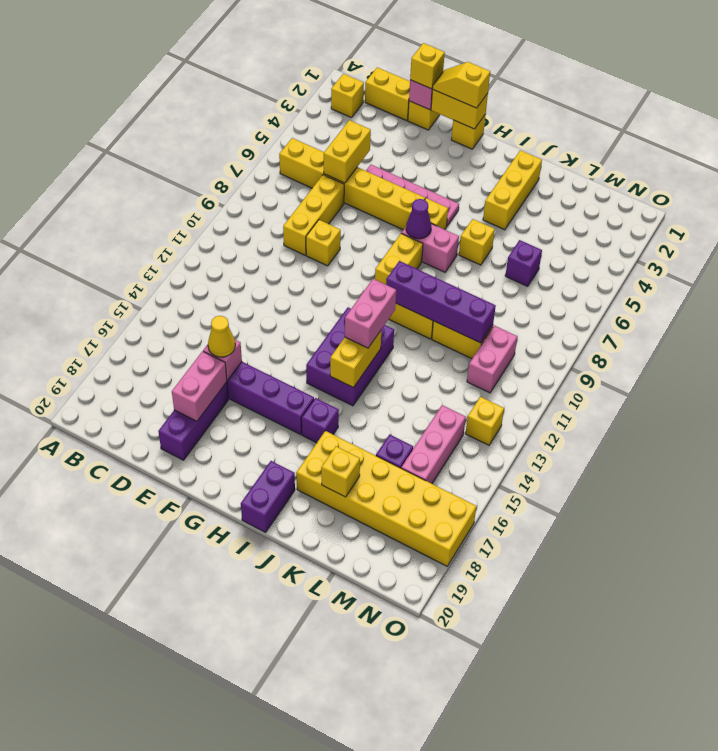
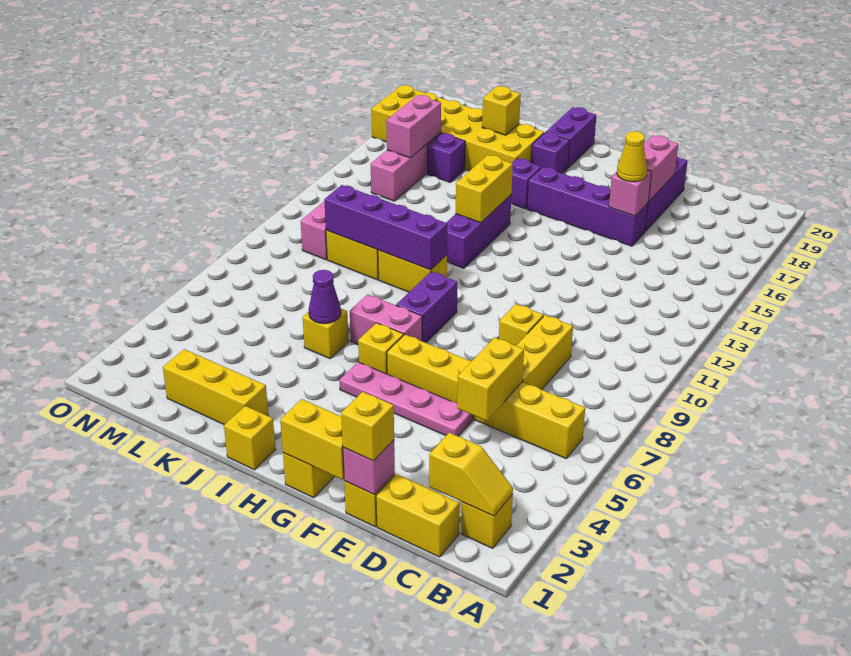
yellow 1x2 slope [433,62,490,108] -> yellow 1x2 slope moved to [429,433,513,516]
purple 1x1 cone [406,199,431,239] -> purple 1x1 cone moved to [309,270,341,324]
yellow 1x2 brick [375,234,423,285] -> purple 1x2 brick [396,272,457,343]
purple 2x3 brick [306,308,394,406] -> purple 1x3 brick [446,195,511,268]
pink 1x2 brick [345,279,396,348] -> pink 1x2 brick moved to [386,95,441,158]
yellow 1x3 brick [483,150,542,230] -> yellow 1x3 brick turned to [163,349,268,425]
purple 1x1 brick [505,240,542,286] -> purple 1x1 brick moved to [531,132,570,174]
yellow 1x1 brick [466,397,504,445] -> yellow 1x1 brick moved to [224,406,276,470]

